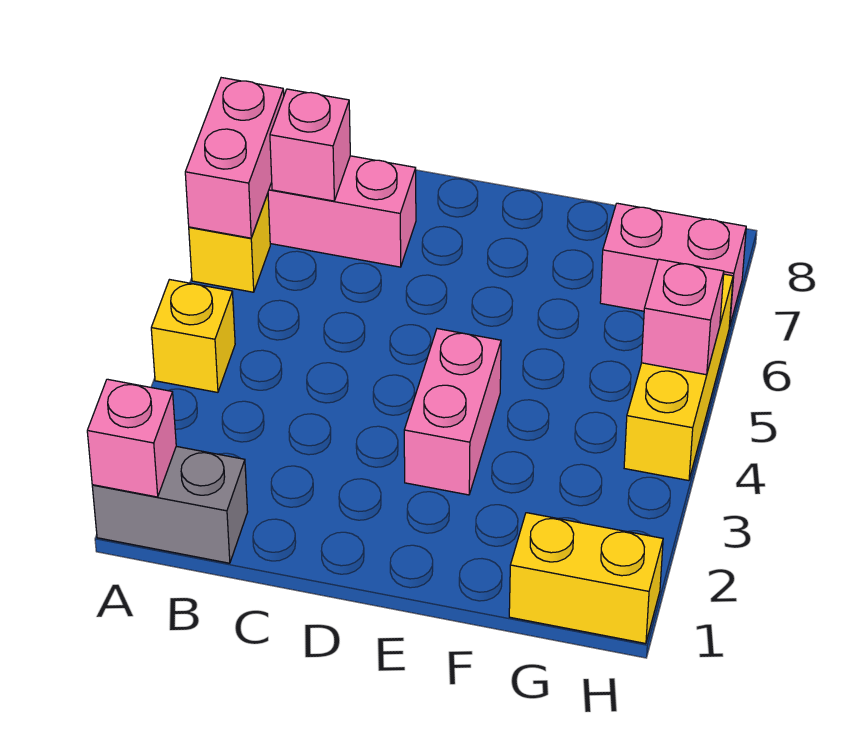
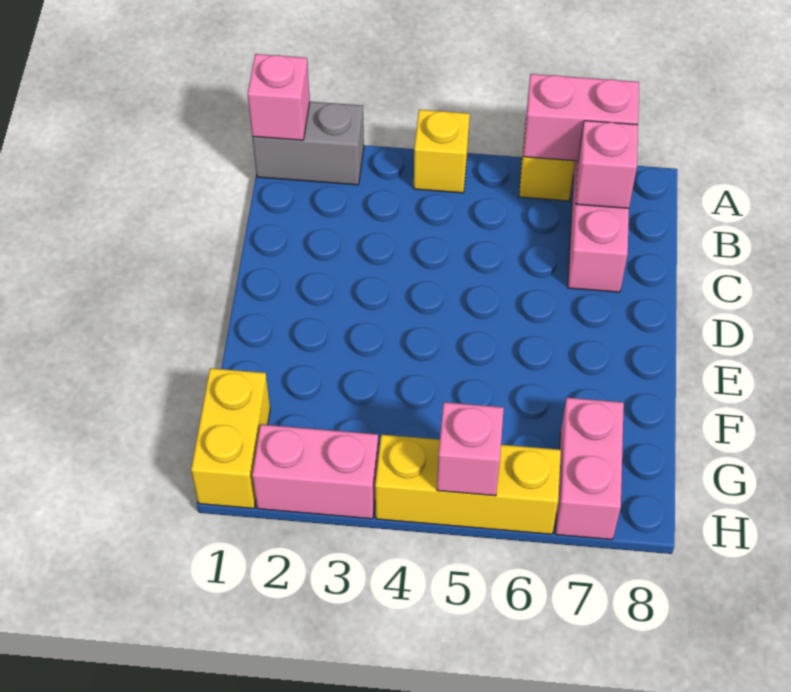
grey 1x2 brick [92,446,248,563] -> grey 1x2 brick turned to [252,102,364,185]
pink 1x2 brick [404,329,501,495] -> pink 1x2 brick moved to [252,424,379,519]

